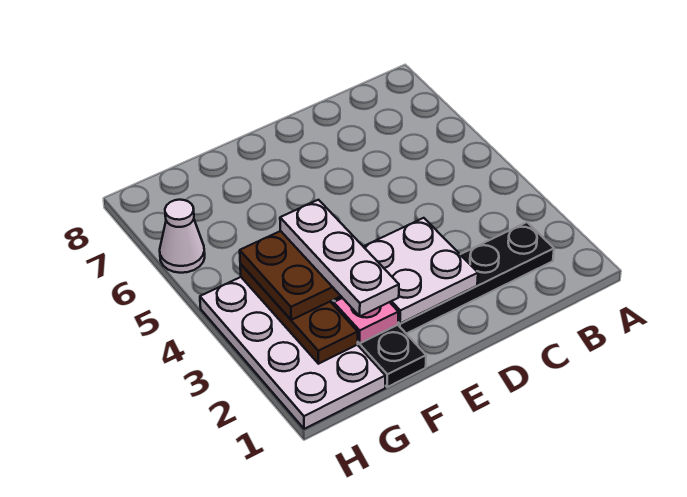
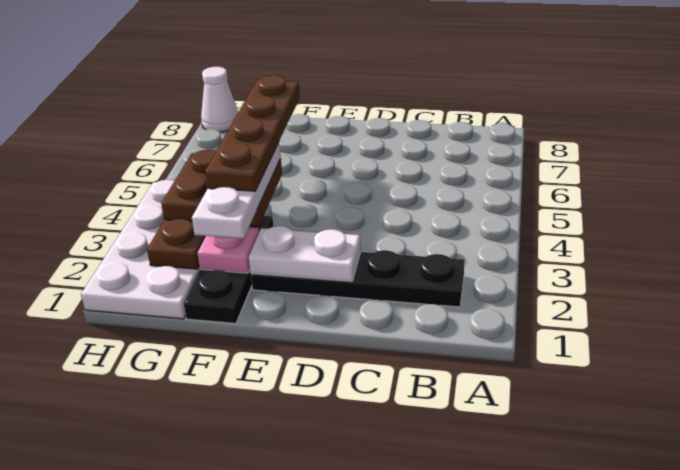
white 2x2 plate [363,218,478,323] -> white 1x2 plate [249,226,361,281]
none -> brown 1x4 plate [205,75,300,191]
white 1x1 cone [160,200,205,273] -> white 1x1 cone moved to [201,67,238,132]

